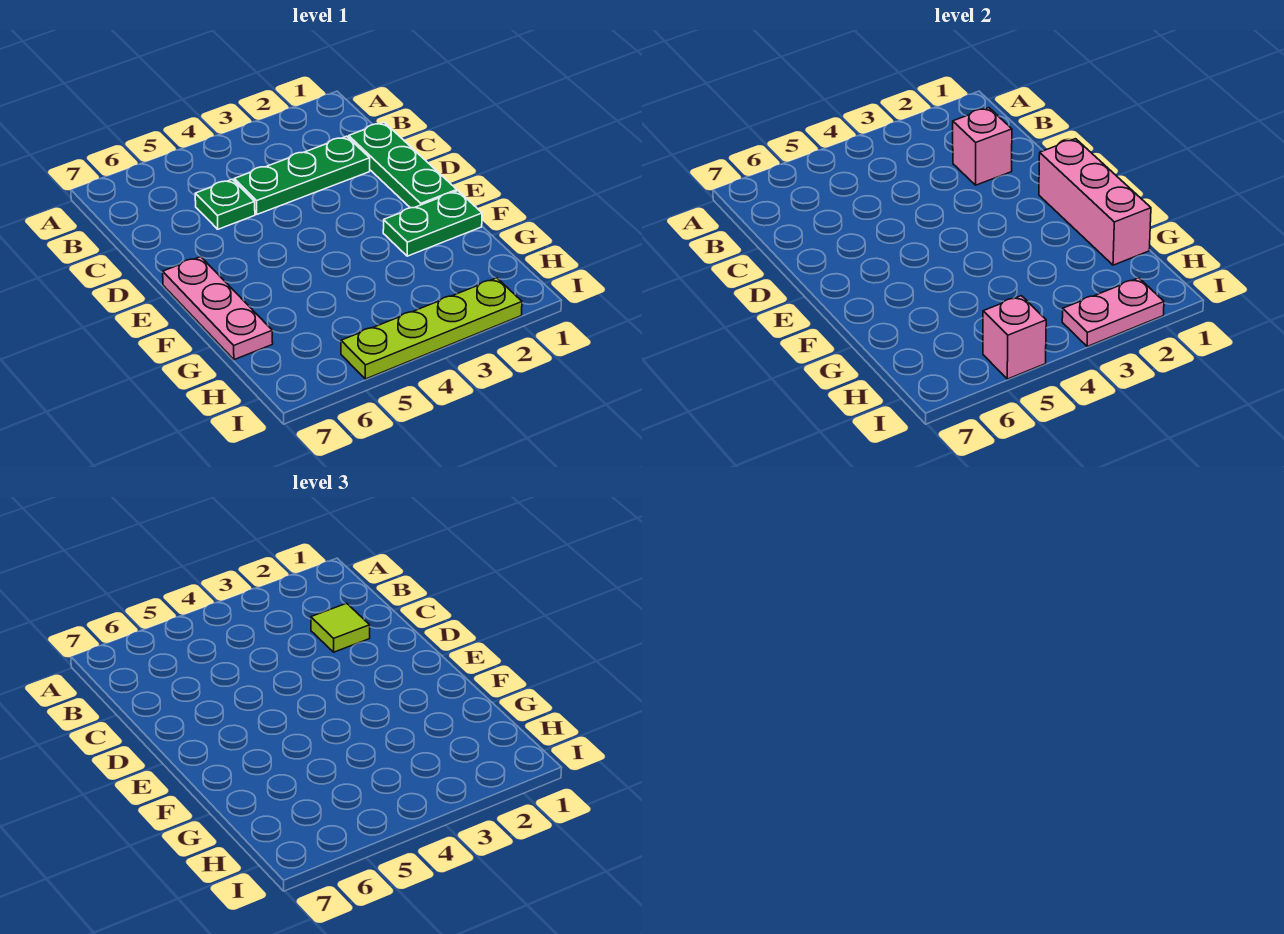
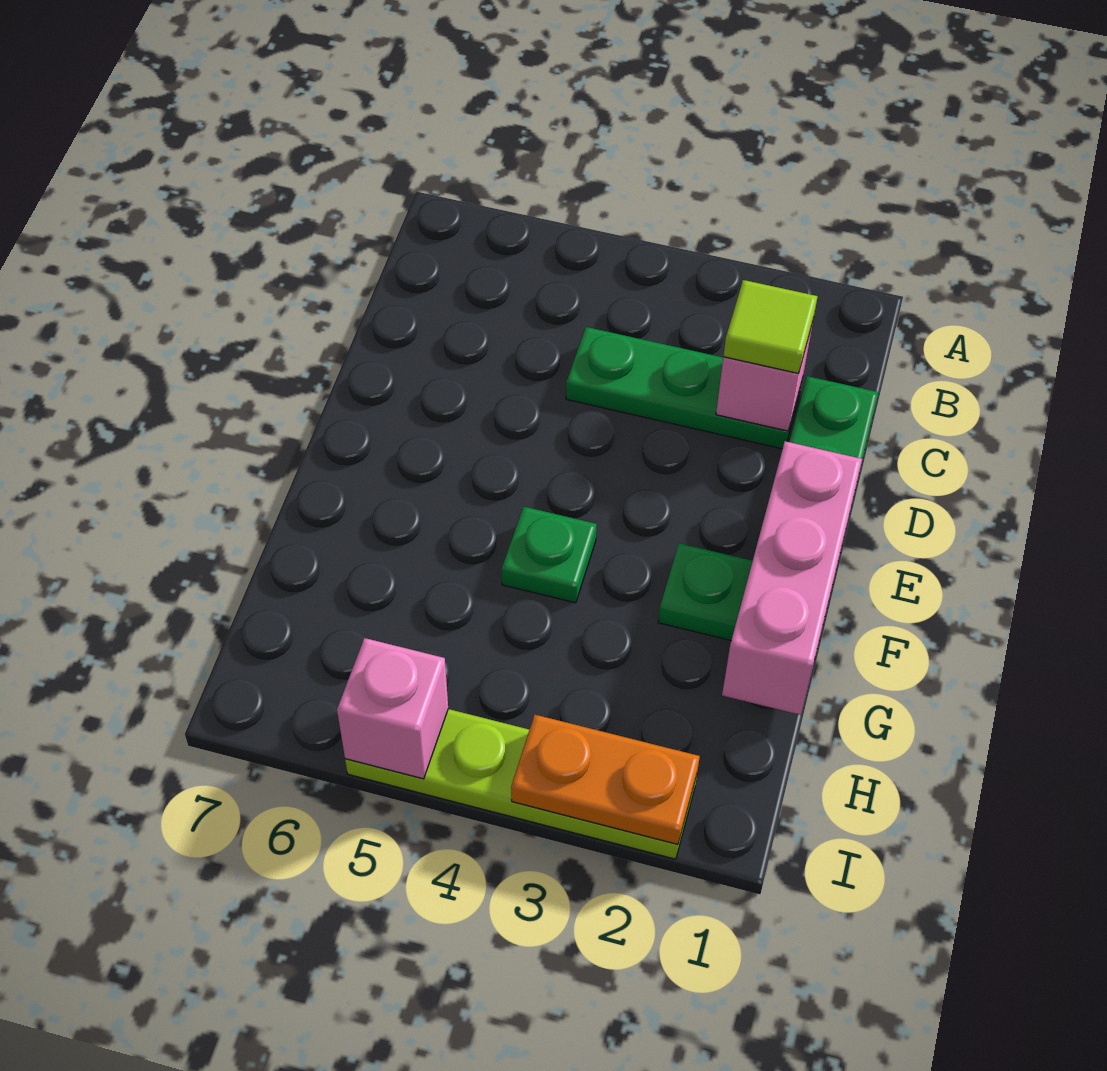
green 1x1 plate [195,179,255,229] -> green 1x1 plate moved to [502,506,597,603]
pink 1x3 plate [163,257,273,360] -> none
pink 1x2 plate [1062,278,1164,347] -> orange 1x2 plate [511,715,700,844]

